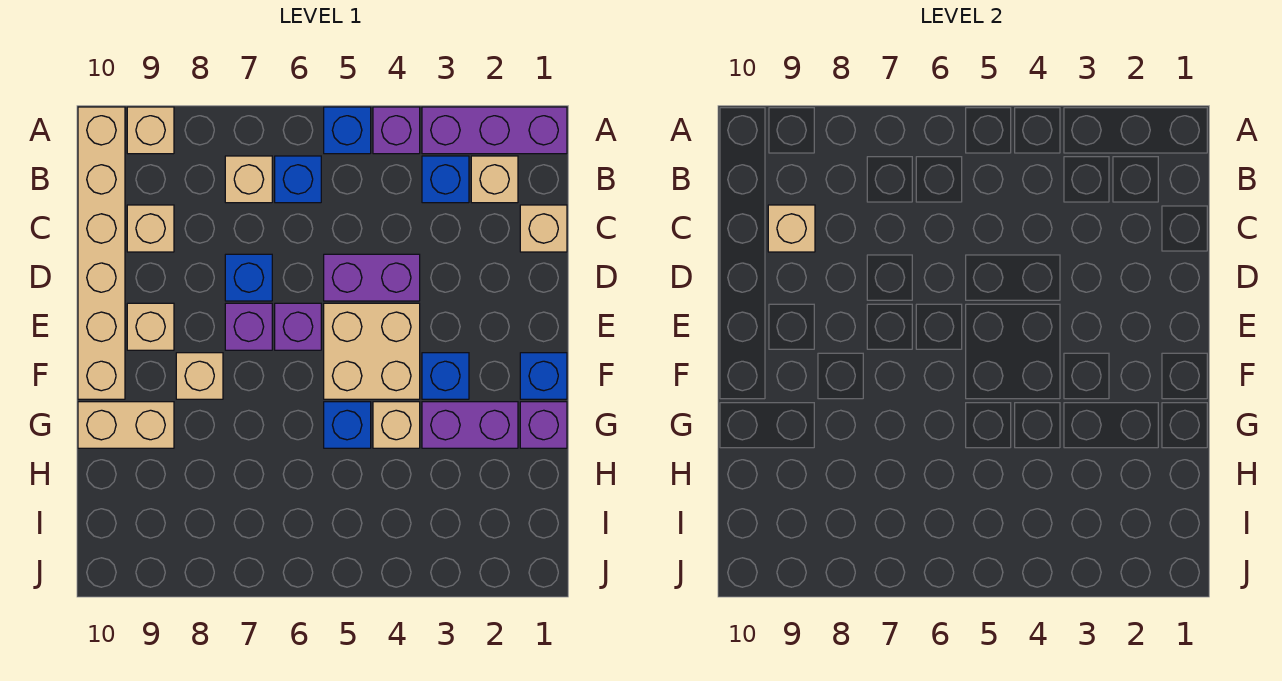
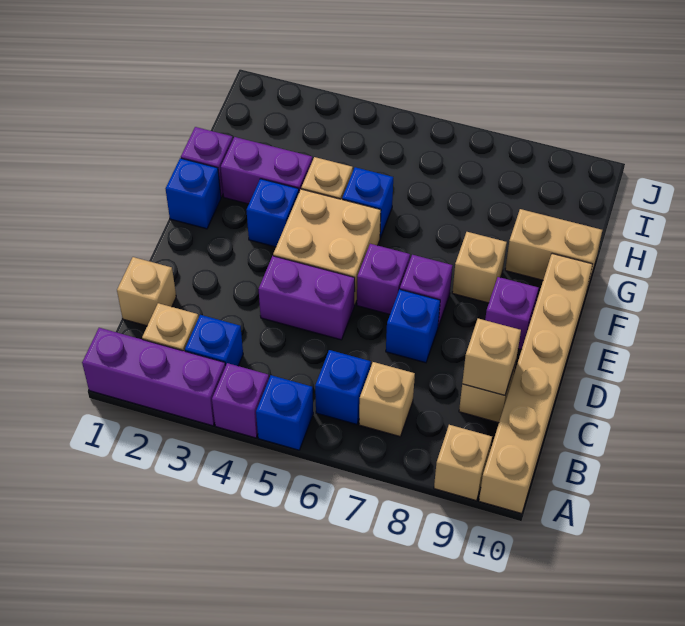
tan 1x1 brick [127,303,174,350] -> purple 1x1 brick [485,277,539,350]

